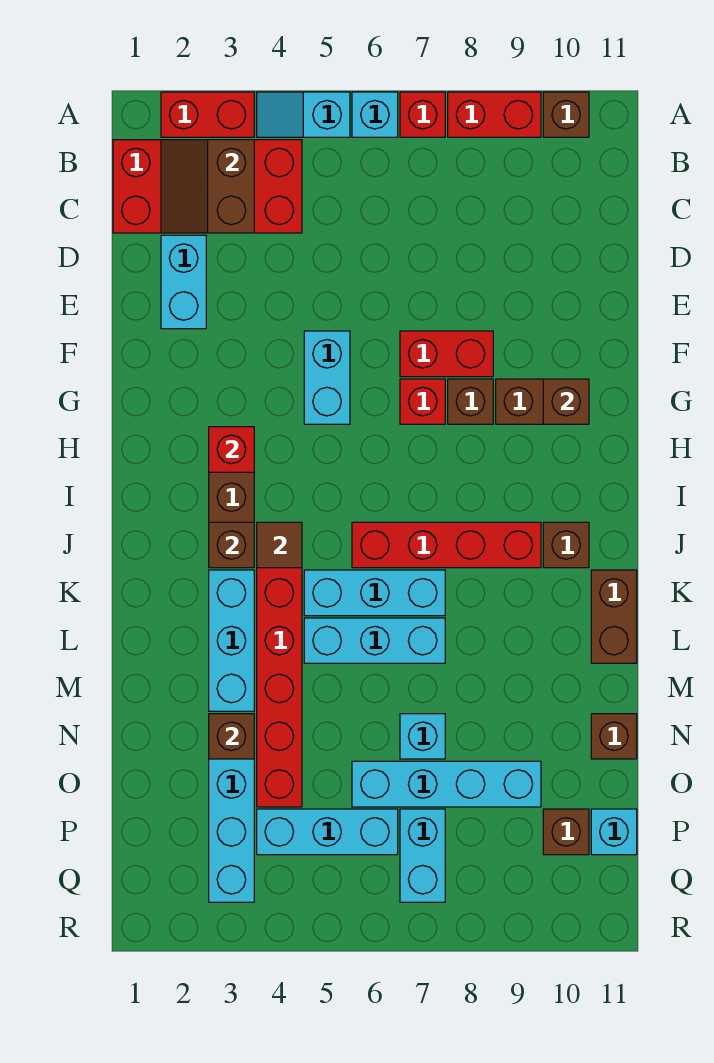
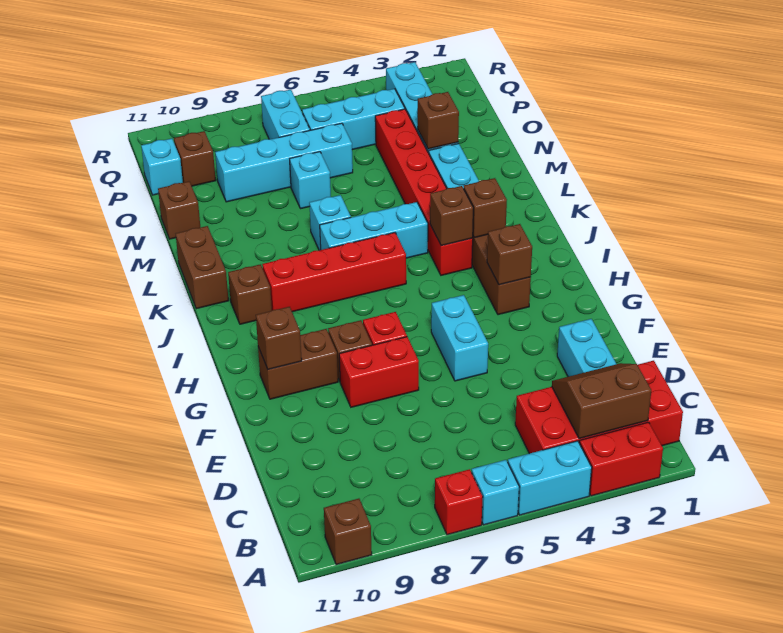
cyan 1x2 slope [257,92,350,137] -> cyan 1x2 brick [508,441,592,515]
red 1x2 brick [448,92,541,137] -> none
brown 2x2 slope [161,140,254,233] -> brown 2x2 slope turned to [552,363,651,439]
red 1x1 brick [209,427,254,472] -> brown 1x1 brick [487,224,532,285]
brown 1x1 tile [257,522,302,568] -> brown 1x1 brick [430,186,473,246]
cyan 1x3 brick [304,618,445,663] -> cyan 1x1 brick [309,195,351,250]

